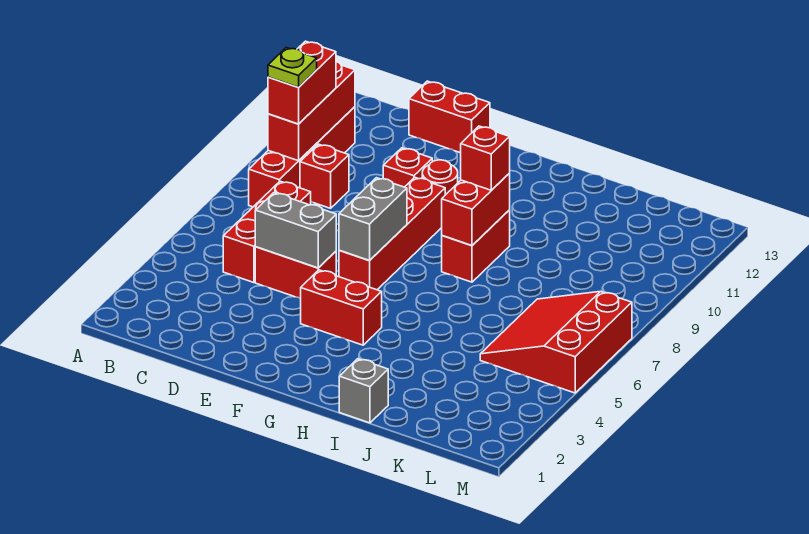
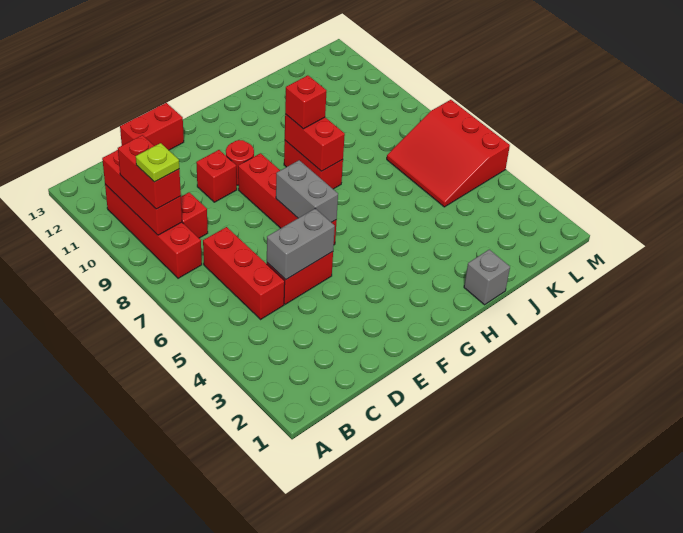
red 1x2 brick [301,270,382,345] -> none

